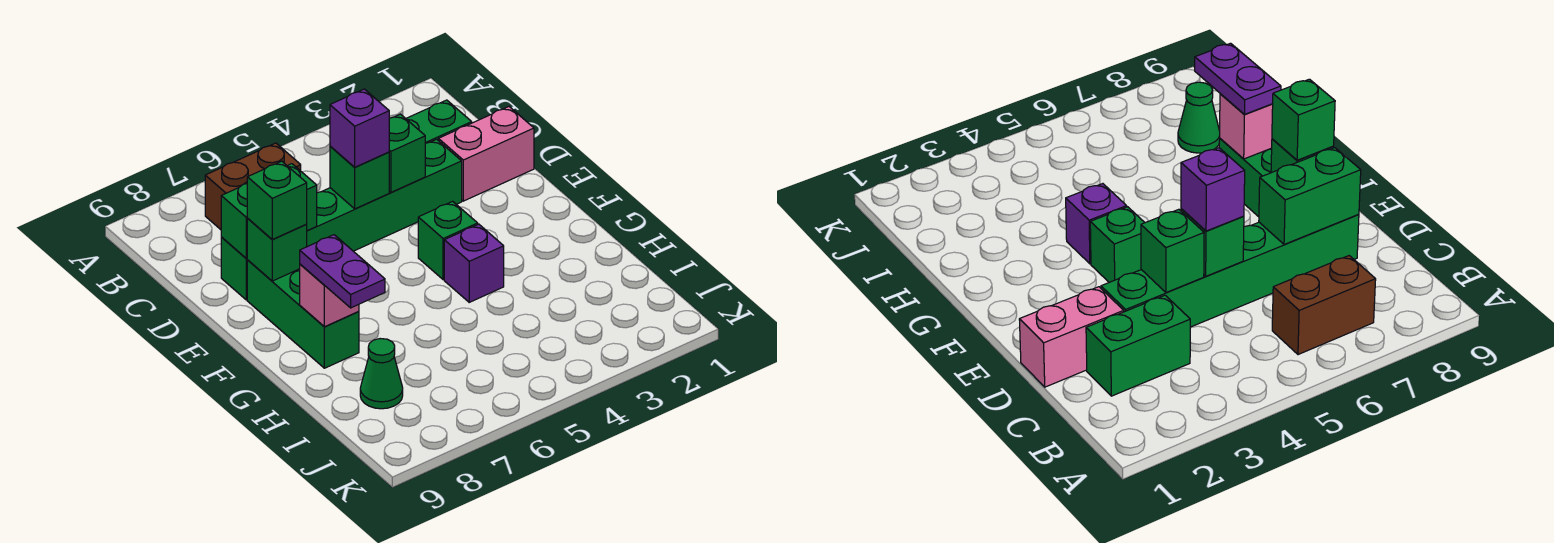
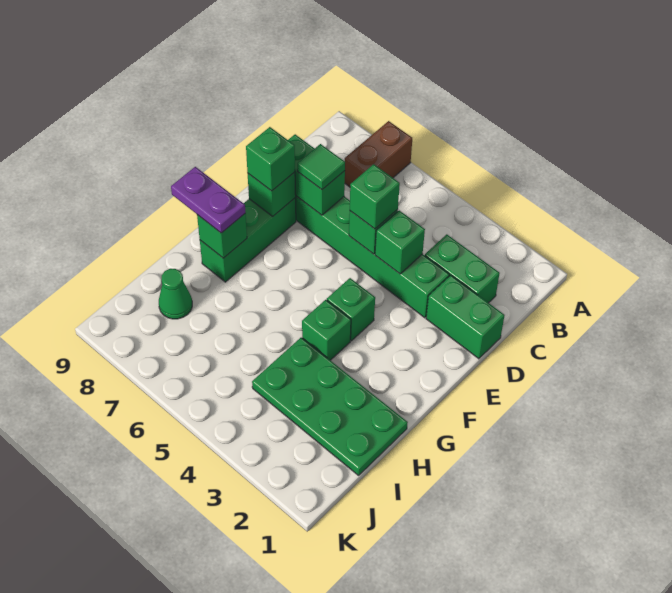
brown 1x2 brick [205,143,301,230] -> brown 1x2 brick turned to [345,121,412,187]
pink 1x2 brick [438,107,534,201] -> green 1x2 brick [426,275,505,359]
purple 1x1 brick [330,89,389,167] -> green 1x1 brick [350,164,400,229]
none -> green 1x1 tile [297,144,345,190]
purple 1x1 brick [444,224,504,302] -> green 1x1 brick [302,300,351,360]
pink 1x1 brick [300,264,359,327] -> green 1x1 brick [197,214,247,258]
purple 1x2 plate [300,235,385,308] -> purple 1x2 plate turned to [171,167,246,233]
none -> green 2x4 plate [252,338,408,475]

